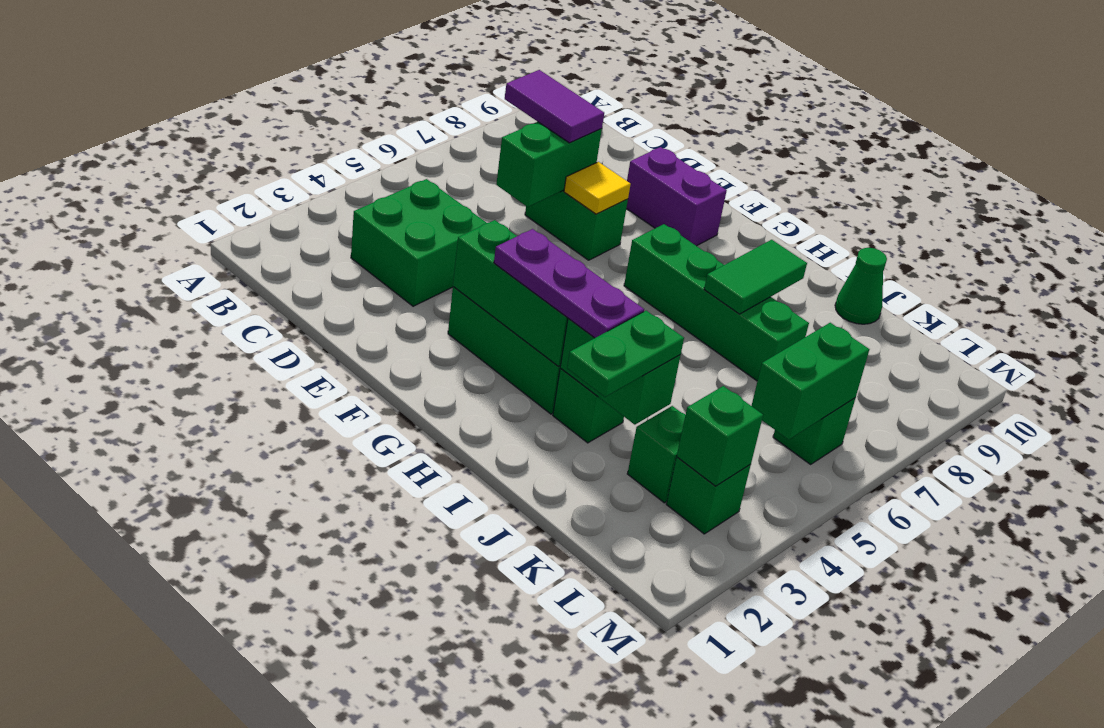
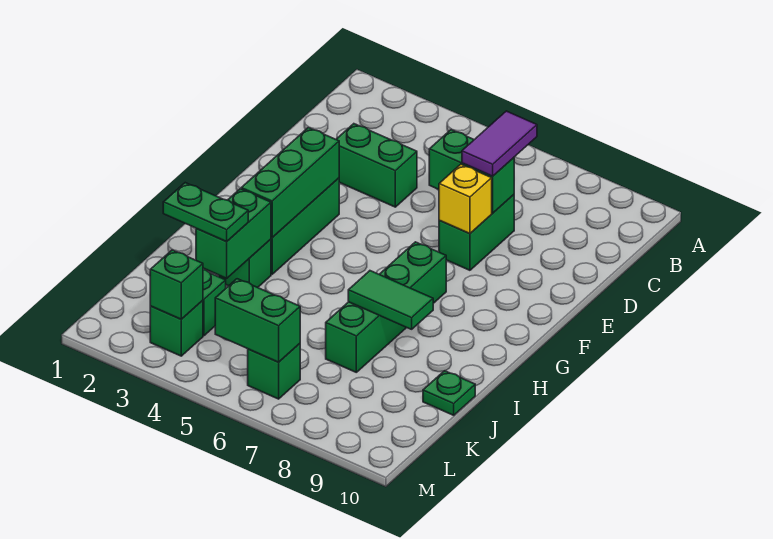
green 2x2 brick [351,179,486,306] -> green 1x2 brick [336,124,417,207]
yellow 1x1 tile [564,162,631,214] -> yellow 1x1 brick [439,164,492,233]
purple 1x2 brick [626,147,727,246] -> none
purple 1x3 plate [494,229,644,338] -> none
green 1x1 cone [835,248,887,324] -> green 1x1 plate [423,371,475,415]

